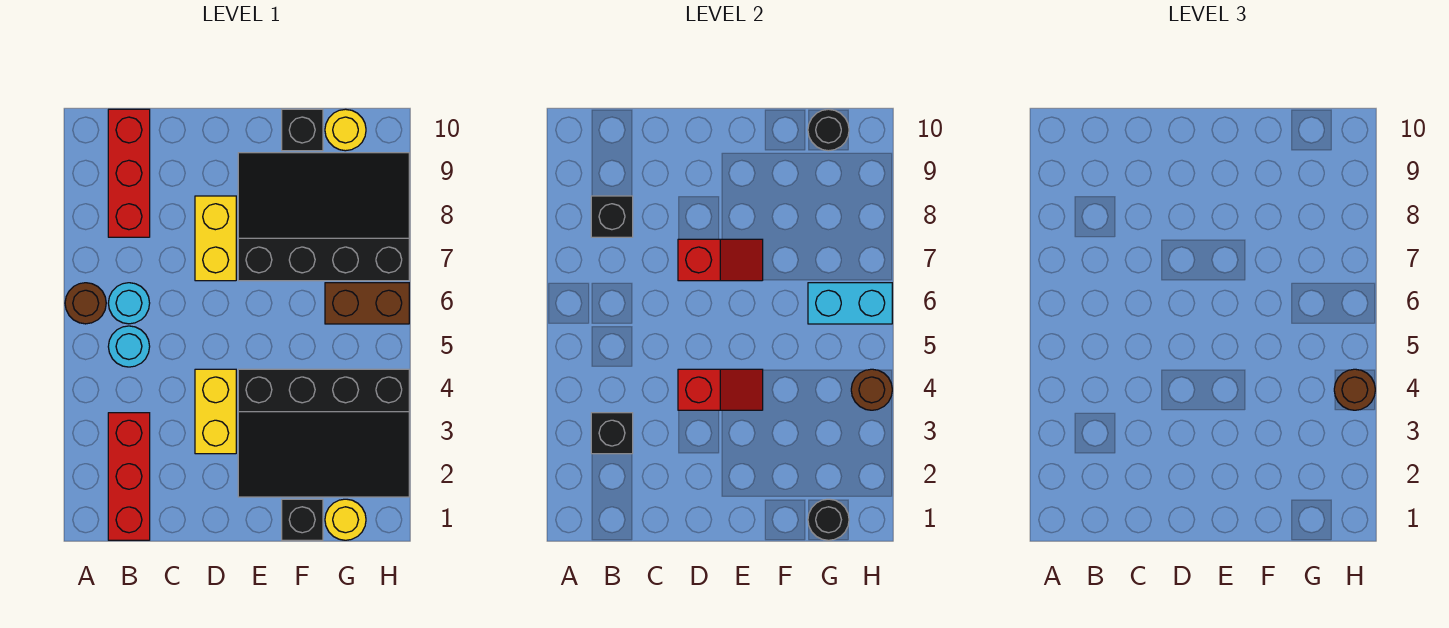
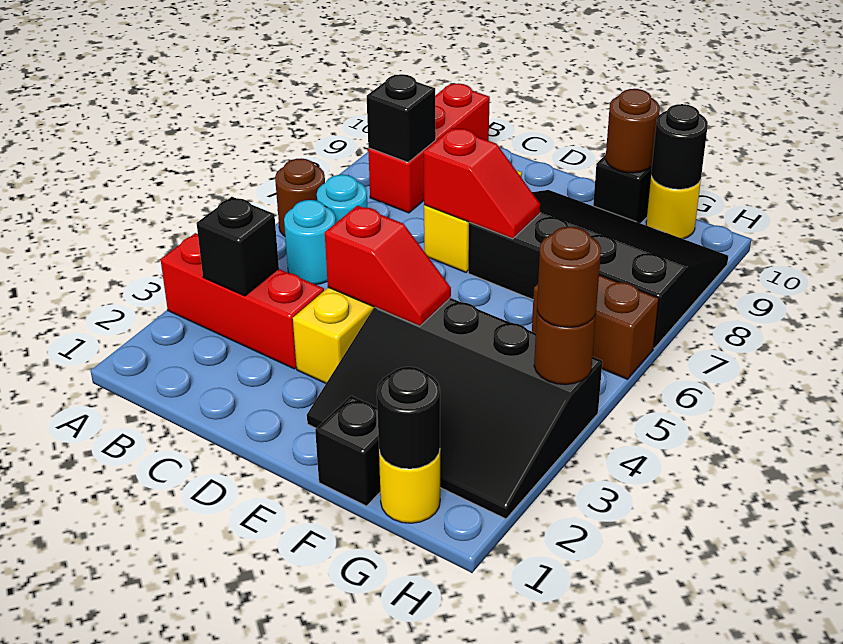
red 1x3 brick [108,413,150,540] -> red 1x3 brick turned to [161,233,324,369]
none -> brown 1x1 round brick [606,89,660,173]
cyan 1x2 brick [808,283,892,324] -> none

